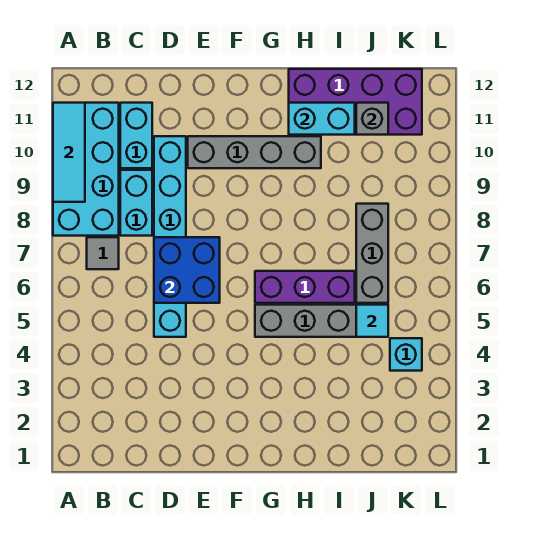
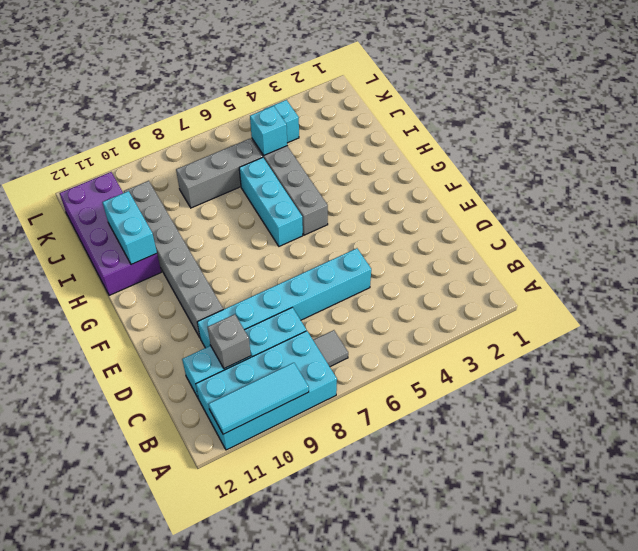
blue 2x2 brick [154,237,220,303] -> none
grey 1x4 brick [188,136,321,168] -> grey 1x6 brick [124,181,223,338]
purple 1x3 brick [255,271,355,303] -> cyan 1x3 brick [239,158,303,246]
cyan 1x1 tile [356,305,388,337] -> cyan 1x1 brick [250,106,287,155]
grey 1x1 brick [356,103,388,135] -> grey 1x1 brick moved to [208,314,251,368]

